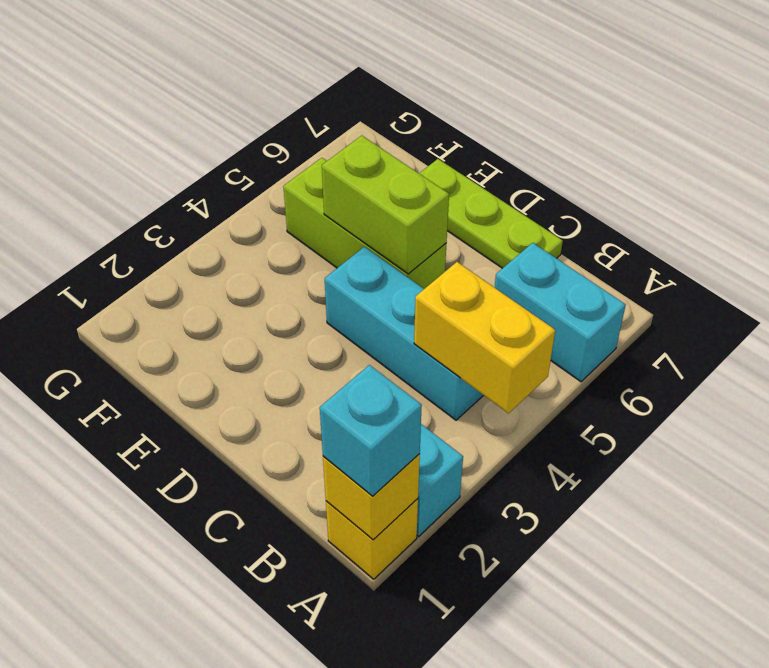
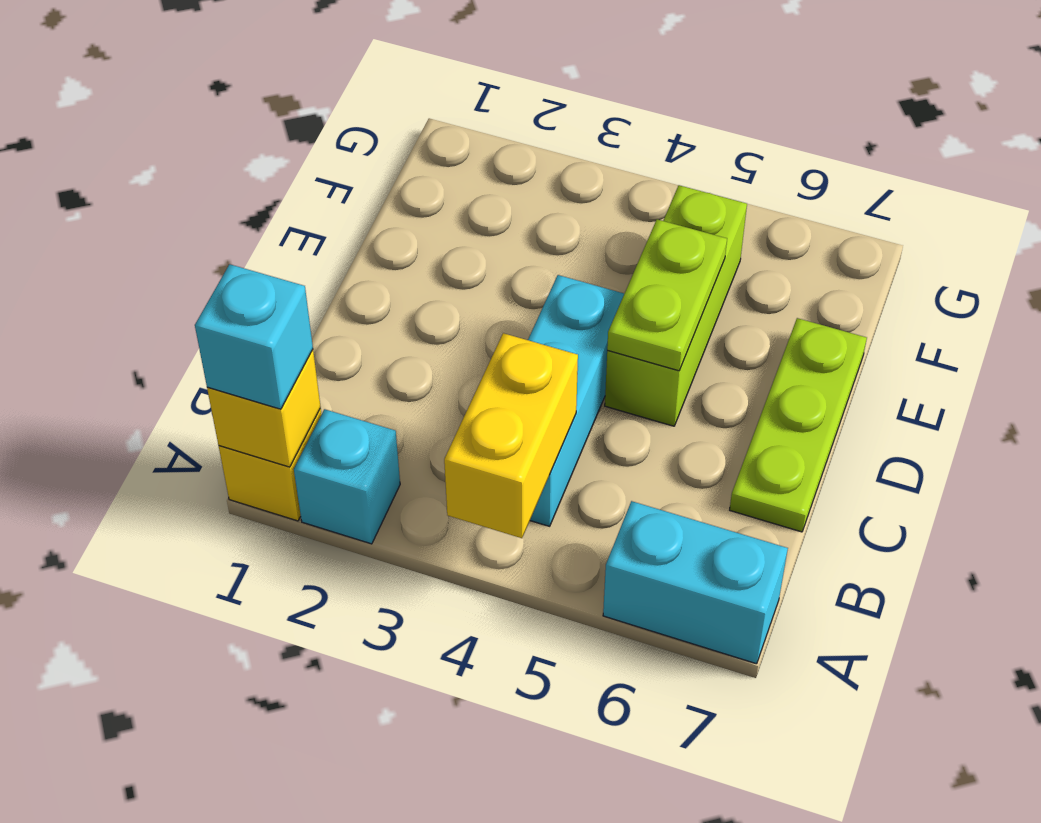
cyan 1x2 brick [495,243,626,382] -> cyan 1x2 brick turned to [603,501,788,664]
lime 1x2 brick [322,136,449,274] -> lime 1x2 plate [607,219,727,371]

